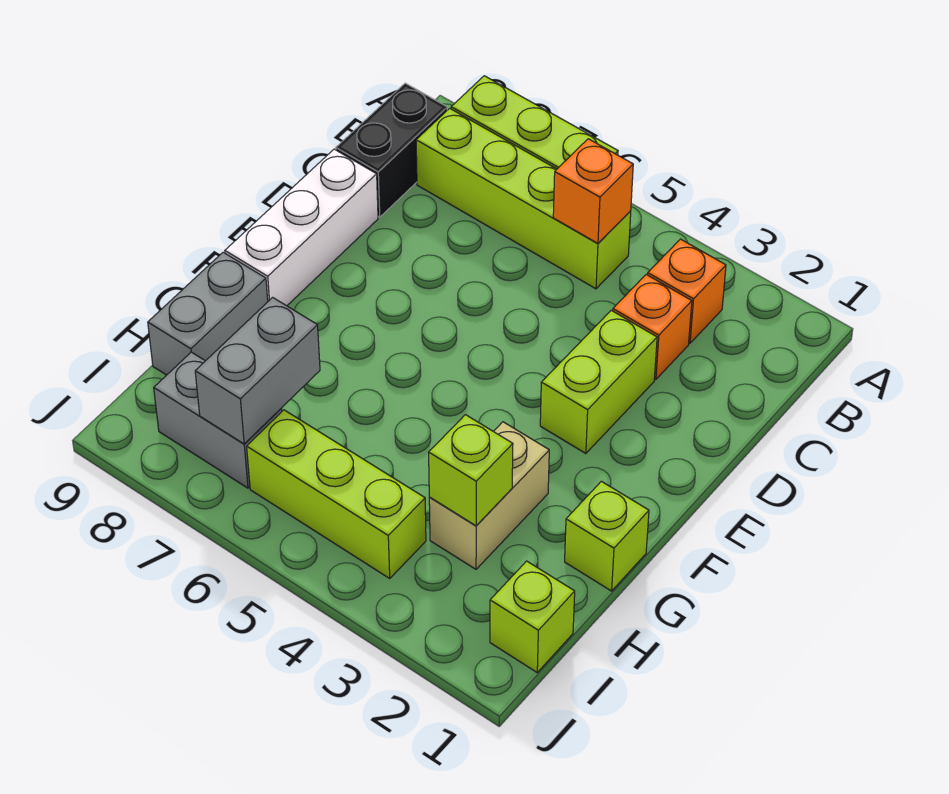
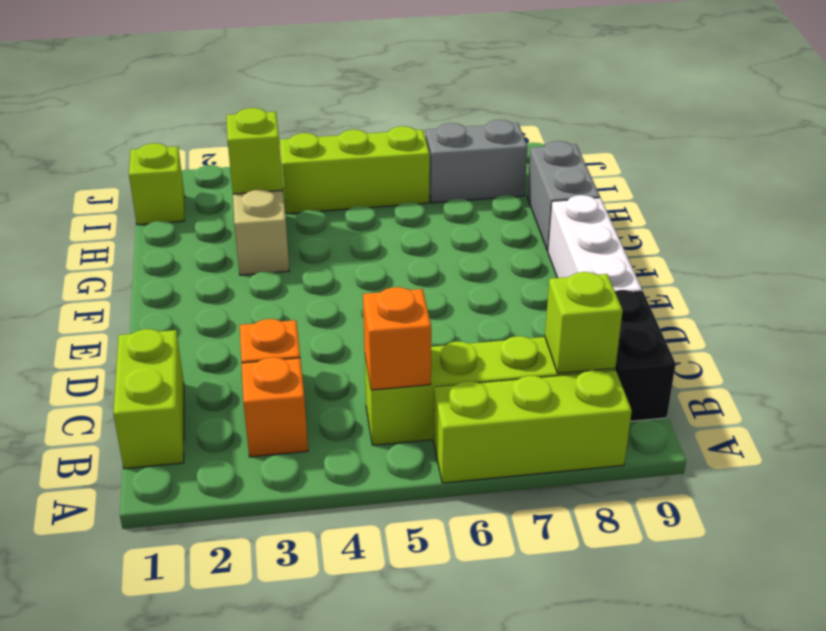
lime 1x2 brick [540,310,657,454] -> lime 1x2 brick moved to [113,329,184,469]
lime 1x1 brick [565,481,649,591] -> lime 1x1 brick moved to [545,272,623,373]
grey 1x2 brick [195,297,320,444] -> none

